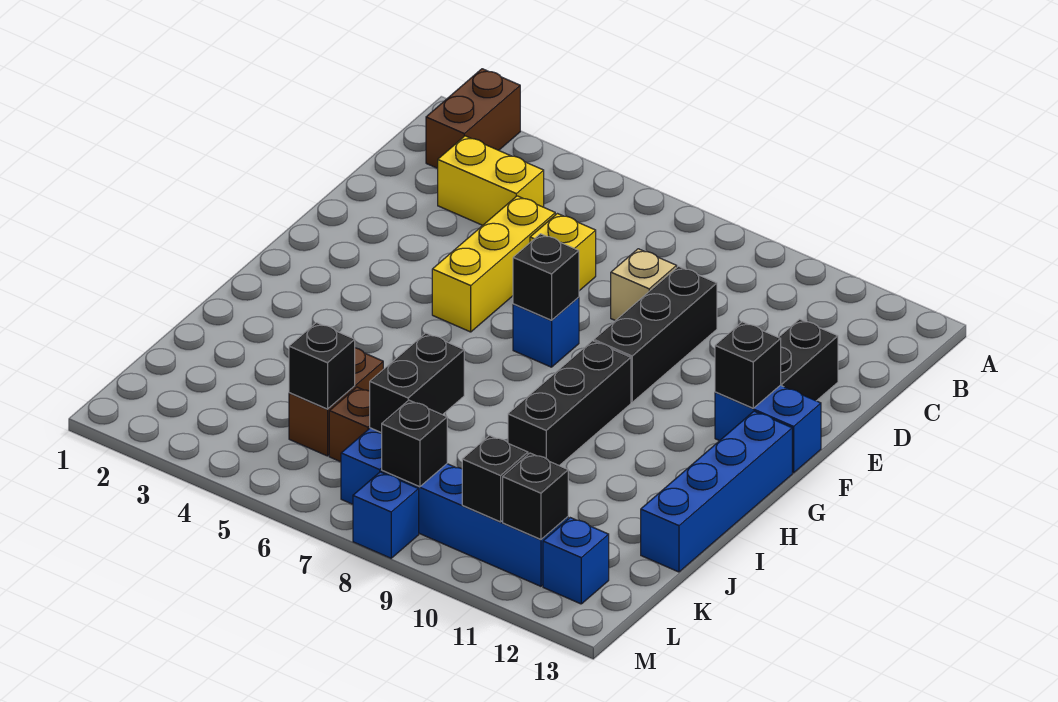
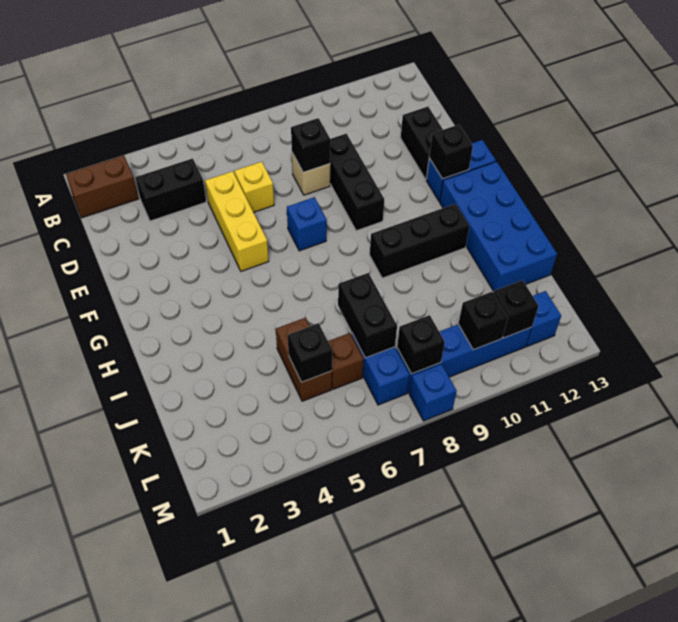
brown 1x2 brick [426,69,520,168] -> brown 1x2 brick turned to [66,155,139,218]
yellow 1x2 brick [438,136,544,225] -> black 1x2 brick [135,158,206,221]
black 1x1 brick [513,234,579,320] -> black 1x1 brick moved to [291,118,331,172]
black 1x3 brick [508,341,631,466] -> black 1x3 brick turned to [370,204,470,278]
blue 1x4 brick [641,411,792,572] -> blue 2x4 brick [440,162,557,291]

